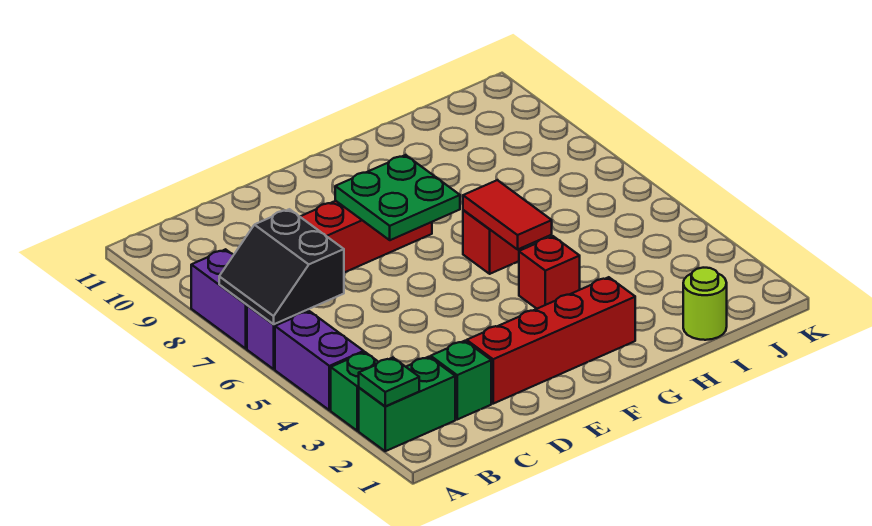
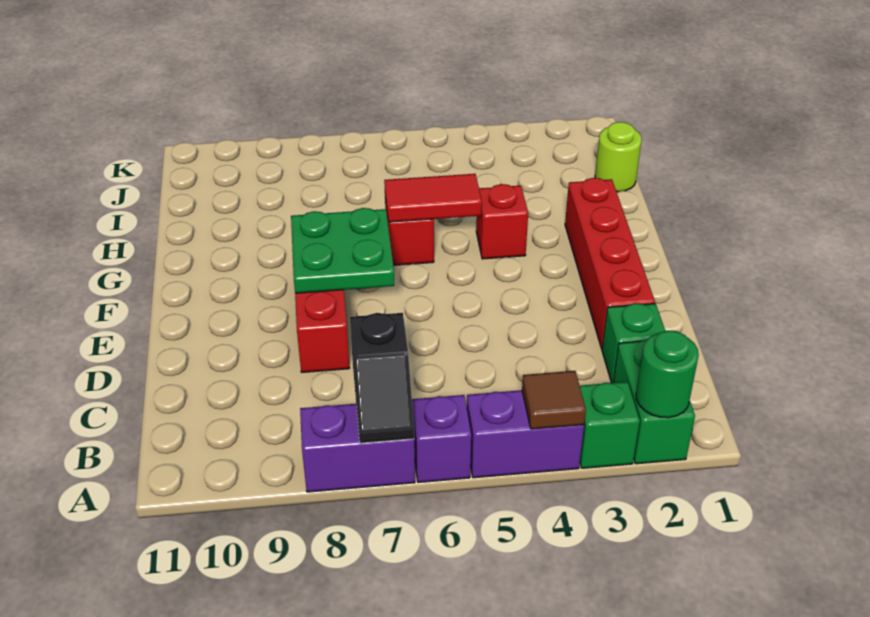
green 1x1 plate [359,358,419,406] -> green 1x1 round brick [636,330,699,418]
none -> brown 1x1 tile [522,371,586,429]
black 2x2 slope [219,209,344,324] -> black 1x2 slope [350,313,414,443]

